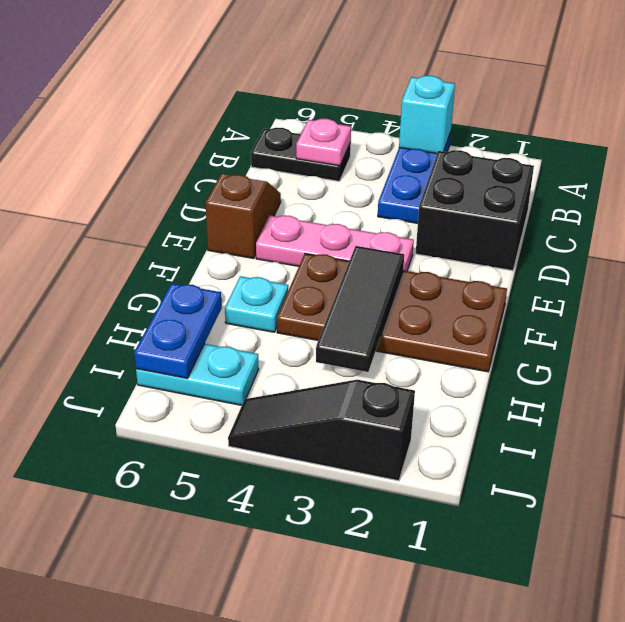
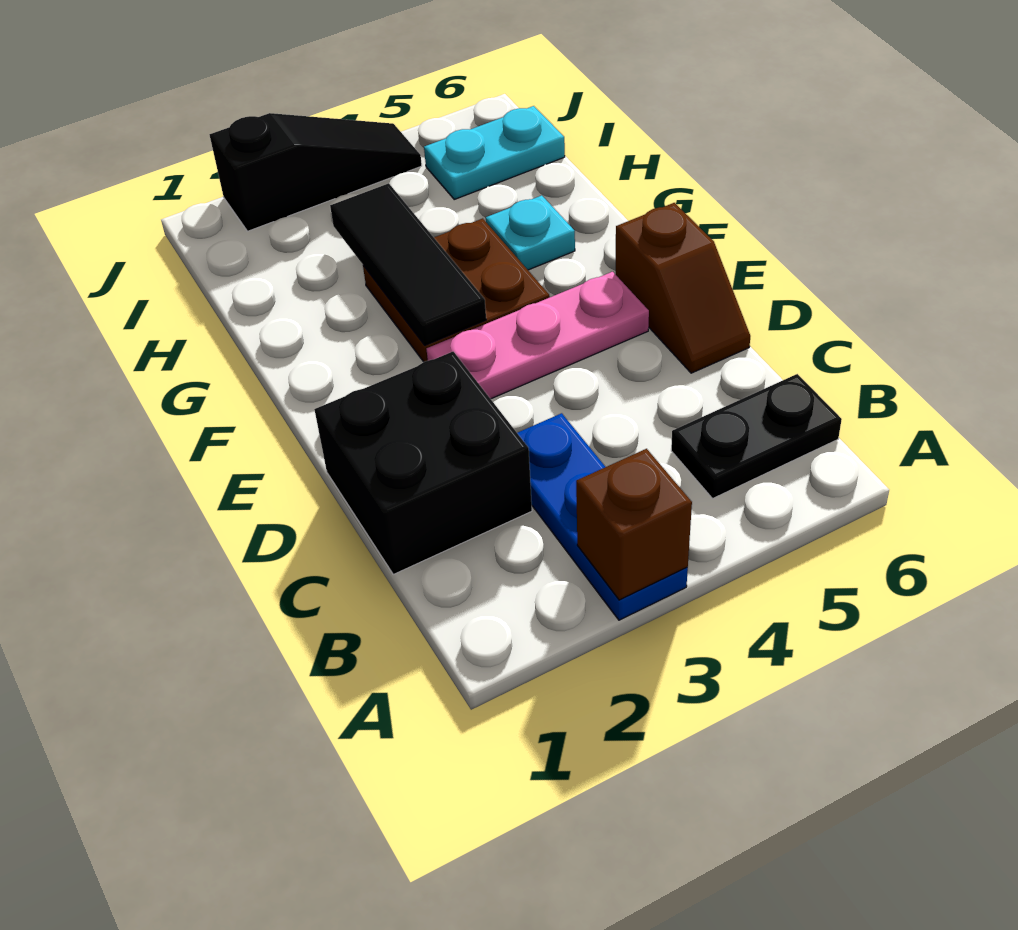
cyan 1x1 brick [399,76,455,154] -> brown 1x1 brick [576,449,692,600]
pink 1x1 plate [296,119,351,166] -> none
brown 2x4 plate [277,254,507,372] -> brown 2x2 plate [363,218,550,362]
blue 1x2 plate [134,283,222,378] -> none

